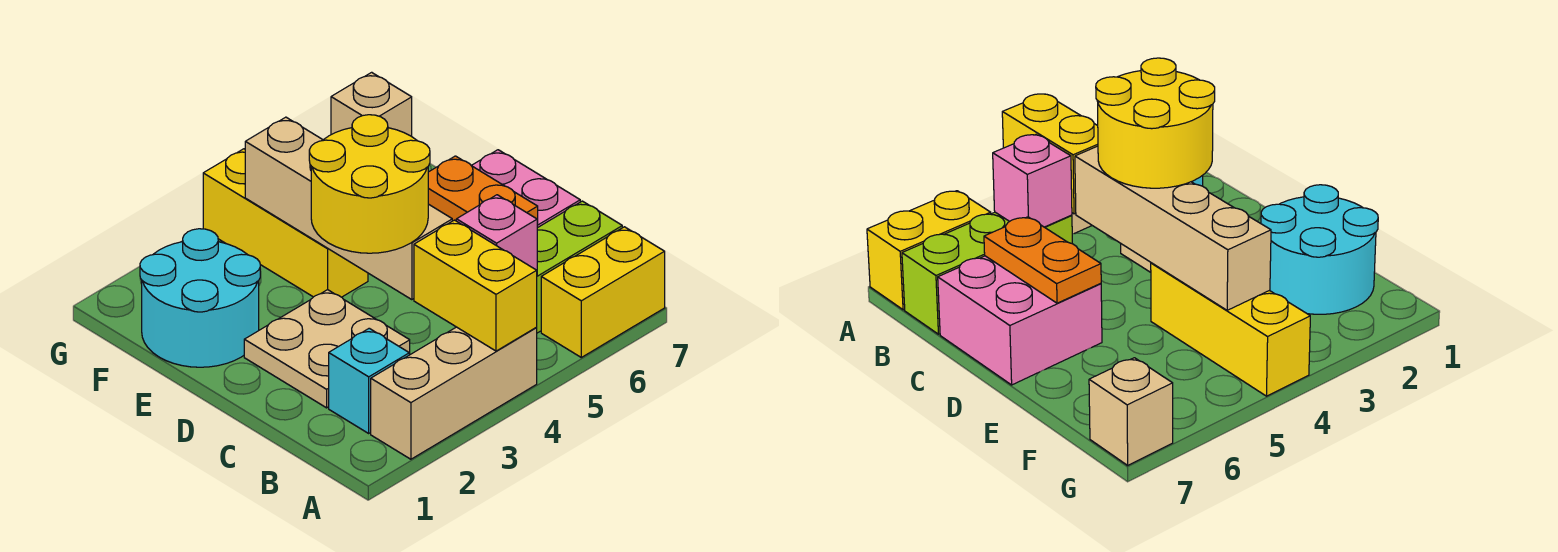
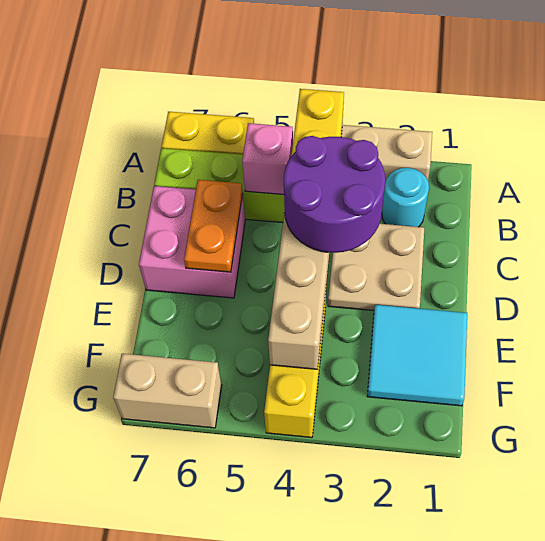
cyan 1x1 brick [329,328,409,433] -> cyan 1x1 round brick [382,168,429,227]
yellow 2x2 round brick [309,115,430,253] -> purple 2x2 round brick [284,136,385,253]
cyan 2x2 round brick [140,229,260,367] -> cyan 2x2 tile [367,305,467,406]
tan 1x1 brick [331,72,412,136] -> tan 1x2 brick [113,354,222,428]

